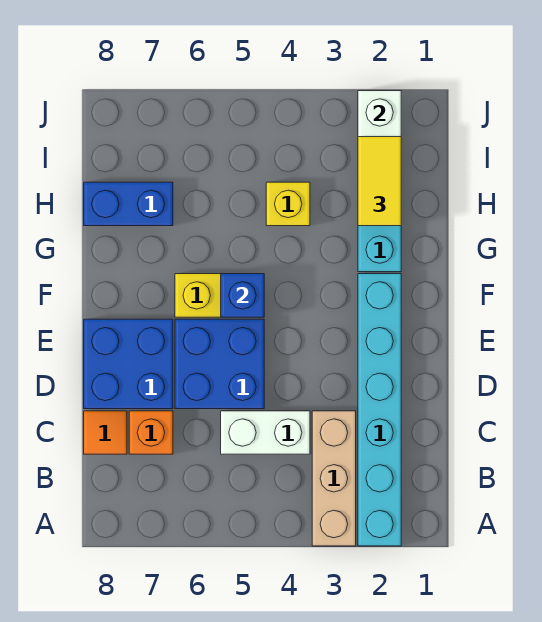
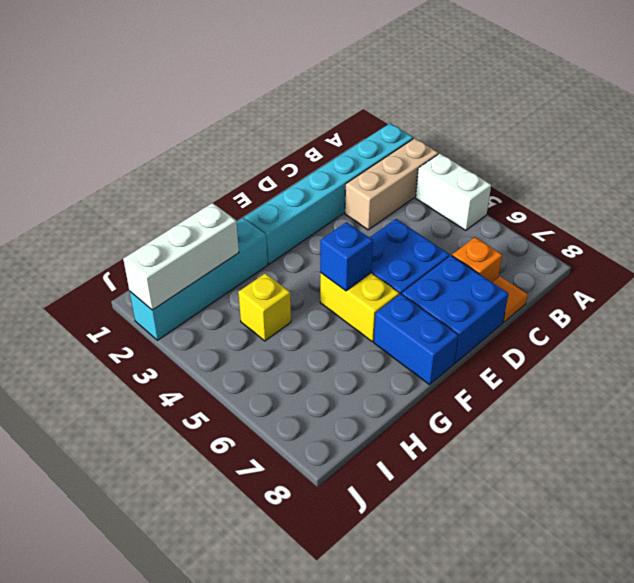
white 1x2 brick [221,411,310,454] -> white 1x2 brick moved to [416,153,491,230]
yellow 1x2 tile [358,137,401,226] -> none
blue 1x2 brick [84,182,173,226] -> blue 1x2 brick moved to [374,294,458,385]

